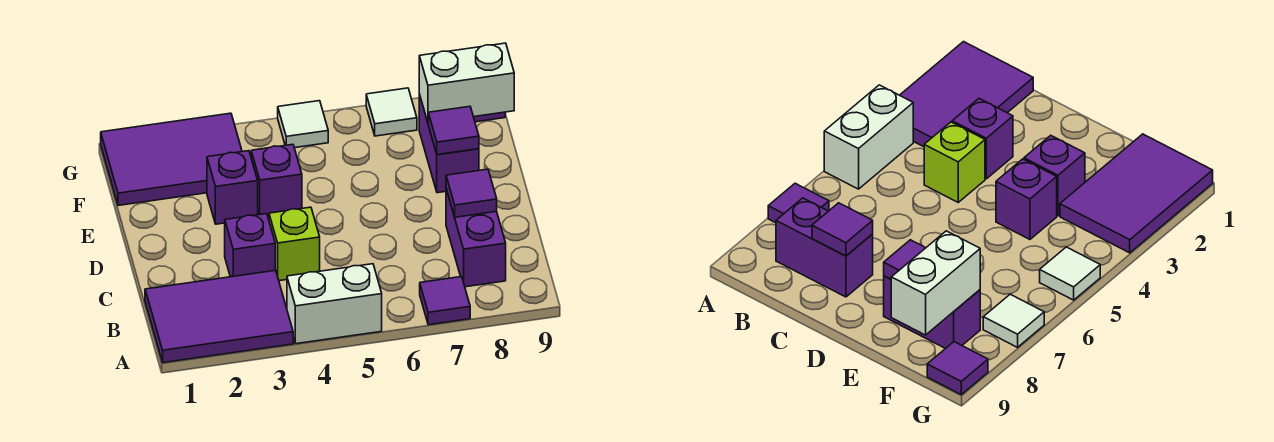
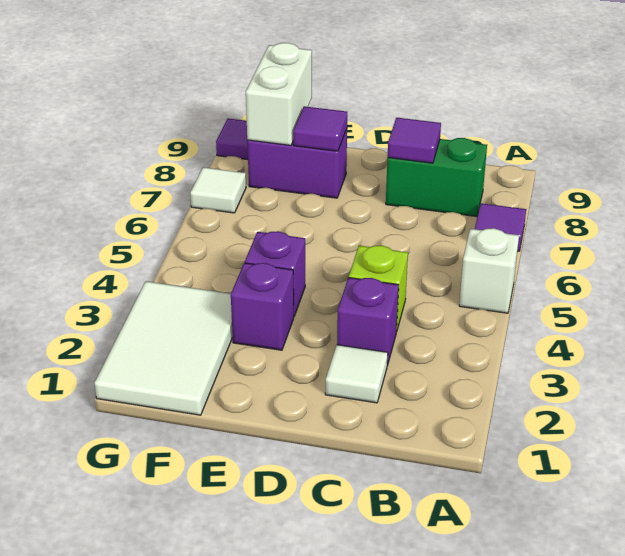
purple 2x3 tile [145,270,293,363] -> none
white 1x2 brick [287,264,382,344] -> white 1x1 brick [459,228,519,313]
purple 1x2 brick [446,189,506,287] -> green 1x2 brick [386,138,487,217]
purple 2x3 tile [101,113,242,206] -> white 2x3 tile [94,281,233,415]
white 1x1 tile [278,101,328,148] -> white 1x1 tile moved to [325,345,388,403]

